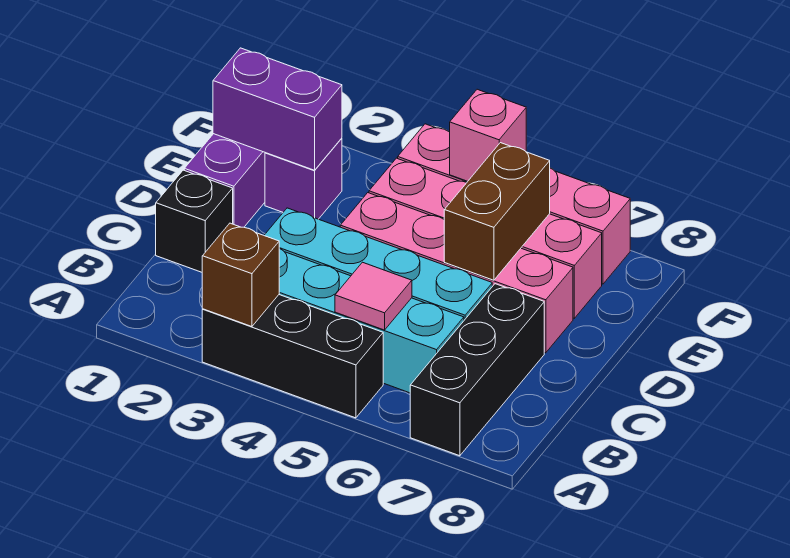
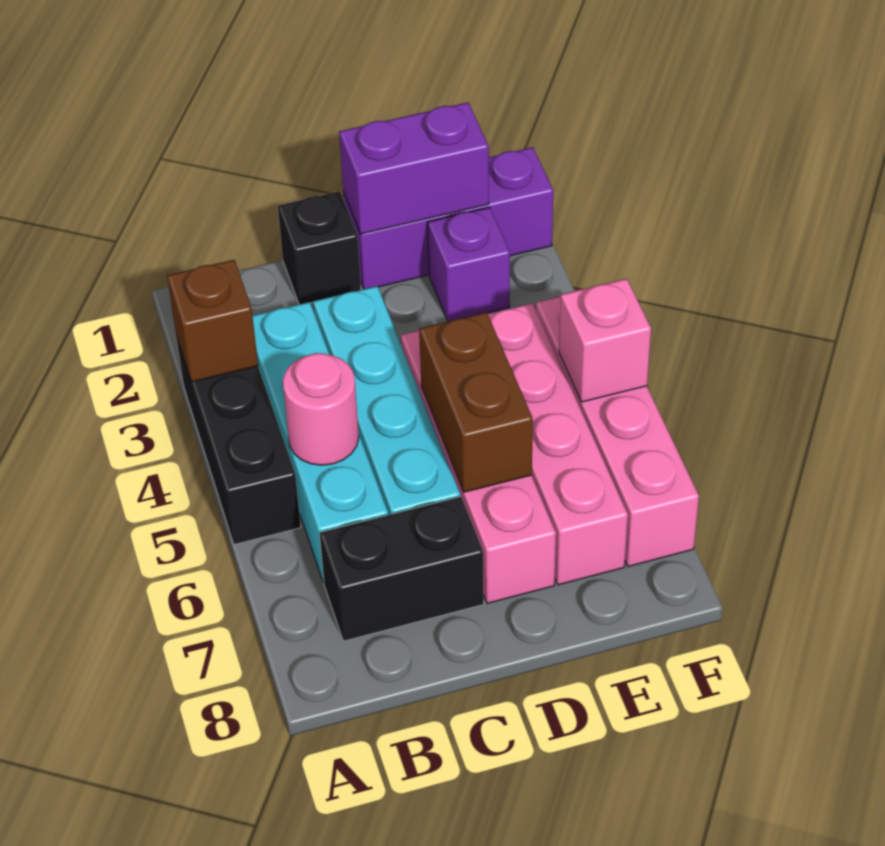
black 1x3 brick [410,284,544,456] -> black 1x2 brick [320,497,484,641]
pink 1x1 tile [335,262,412,330] -> pink 1x1 round brick [283,353,359,465]
brown 1x2 brick [444,143,550,280] -> brown 1x2 brick turned to [419,312,533,492]
purple 1x2 brick [213,48,342,170] -> purple 1x2 brick turned to [339,102,489,234]

